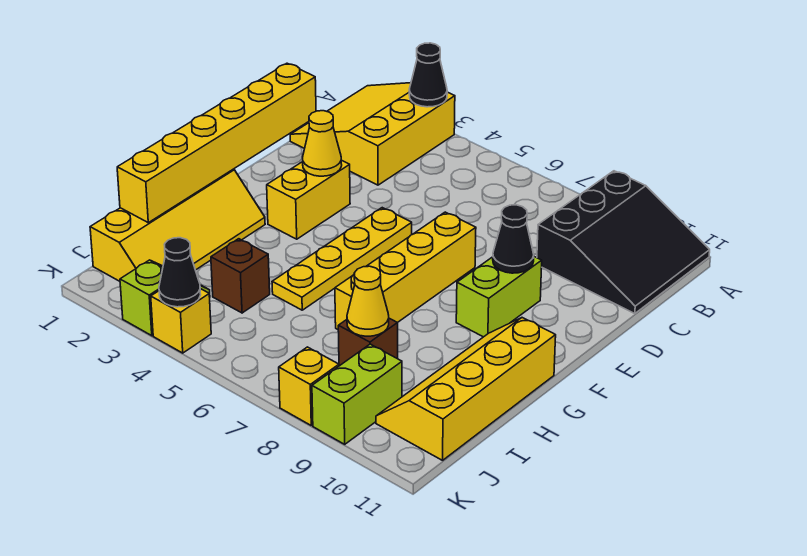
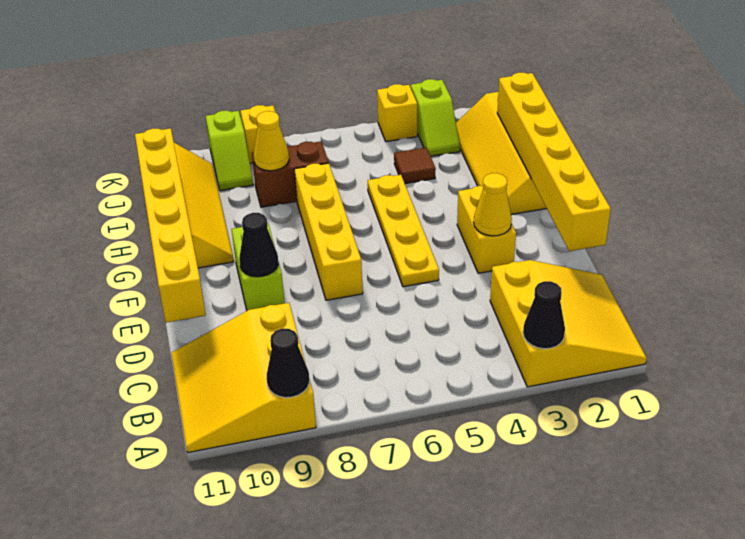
black 3x3 slope [537,171,710,314] -> yellow 3x3 slope [171,303,316,453]
none -> yellow 1x6 brick [135,128,206,323]
brown 1x1 brick [211,239,270,313] -> brown 1x1 tile [394,148,436,184]
brown 1x1 brick [338,318,398,366] -> brown 1x2 brick [252,141,329,207]
lime 1x2 brick [312,344,402,444] -> lime 1x2 slope [206,111,253,191]
black 1x1 cone [159,238,201,307] -> black 1x1 cone moved to [267,329,309,398]

